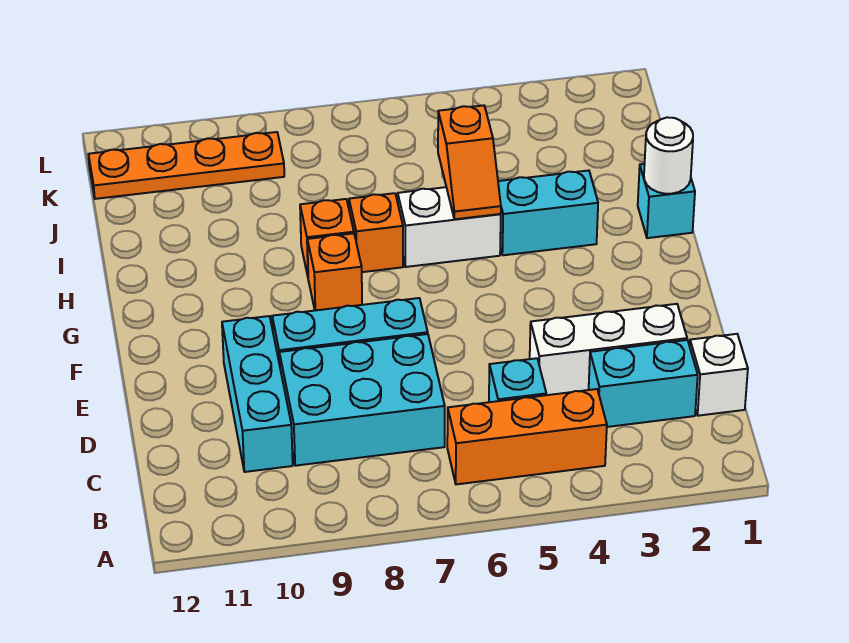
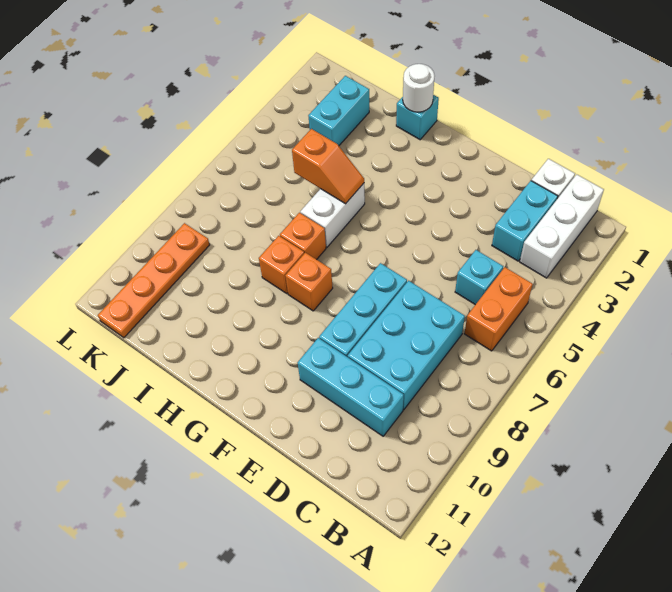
orange 1x3 brick [447,389,607,484] -> orange 1x2 brick [464,267,533,351]
white 1x3 brick [530,304,687,395] -> white 1x3 brick moved to [520,174,604,278]
cyan 1x2 brick [498,170,598,255] -> cyan 1x2 brick moved to [308,76,369,146]

